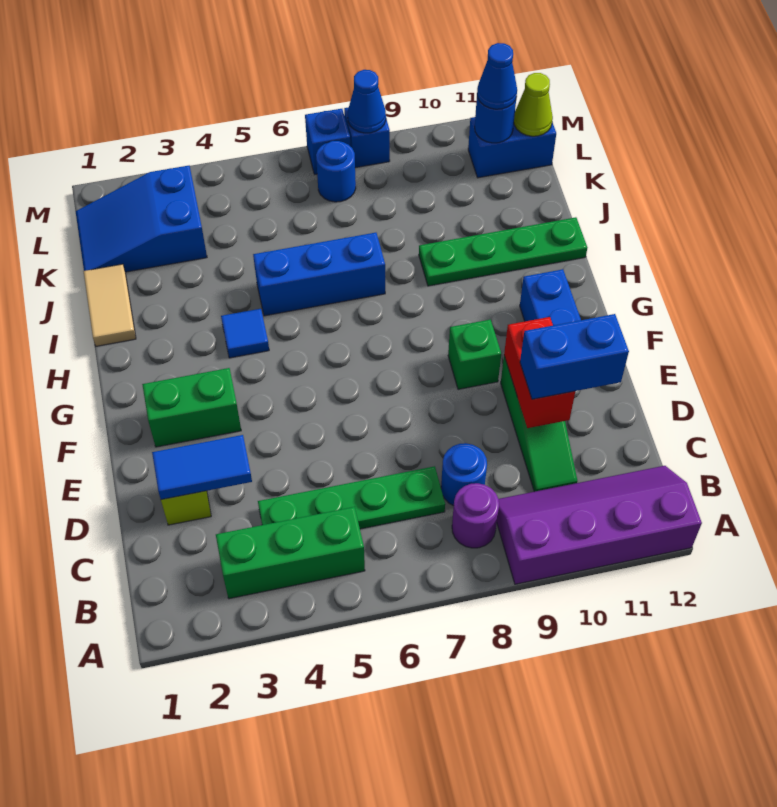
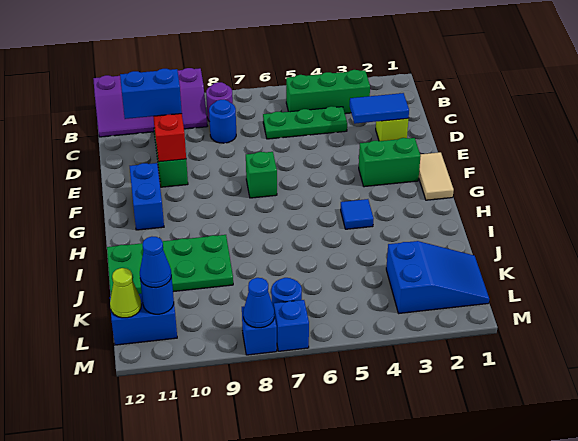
green 1x4 plate [258,466,445,529] -> green 1x3 plate [263,106,347,139]
green 1x1 brick [448,320,501,389] -> green 1x1 brick moved to [246,152,277,198]
tan 1x2 tile [83,264,136,346] -> tan 1x2 tile moved to [419,152,454,200]
blue 1x3 brick [253,233,385,316] -> none
green 1x4 plate [419,217,587,286] -> green 2x4 plate [107,235,233,294]

